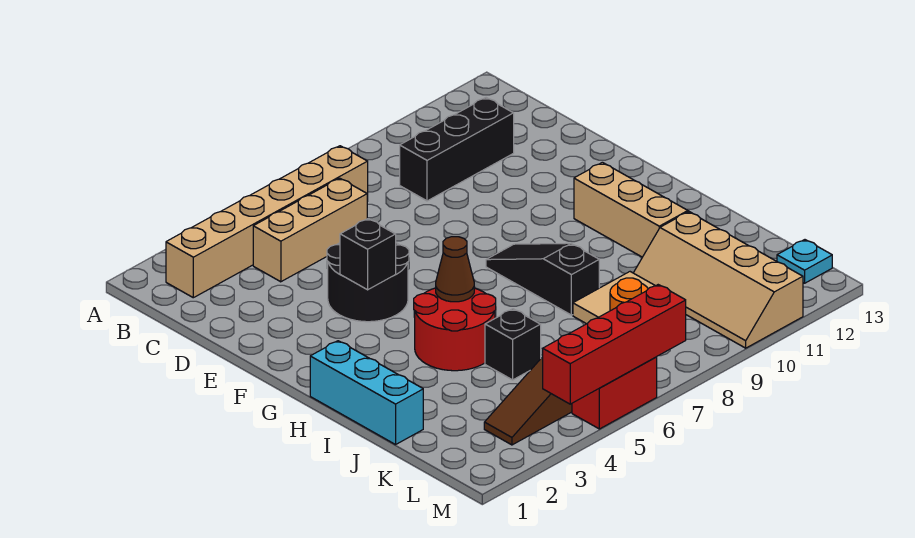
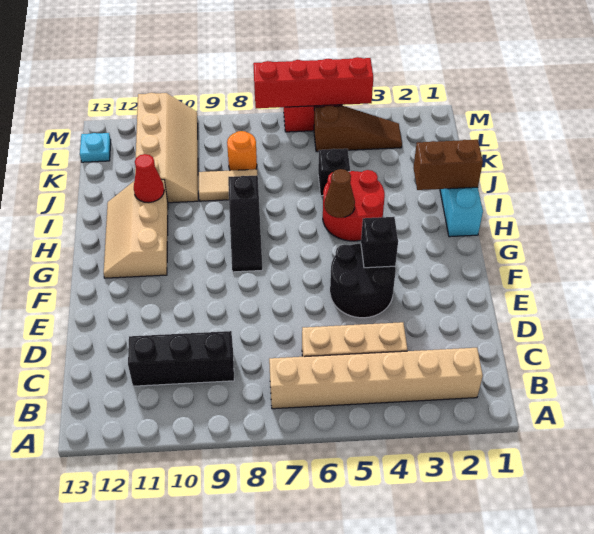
none -> brown 1x2 brick [413,140,483,190]
none -> red 1x1 cone [134,154,164,203]

